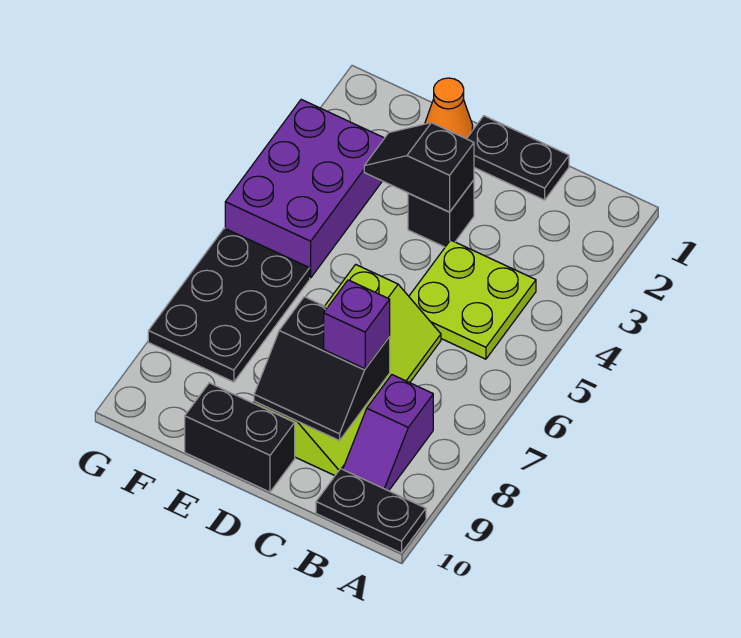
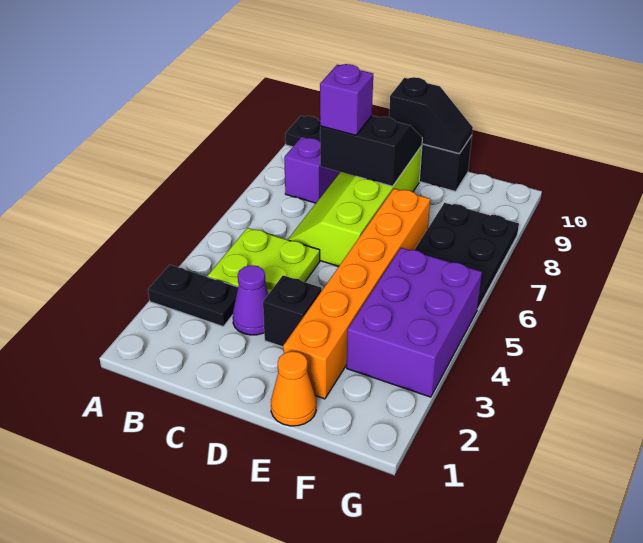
black 1x2 plate [467,116,569,200] -> black 1x2 plate moved to [148,265,238,326]
none -> purple 1x1 cone [233,265,268,335]
black 1x2 slope [364,123,474,212] -> black 1x2 slope moved to [389,77,473,154]
none -> orange 1x6 brick [283,189,430,399]

